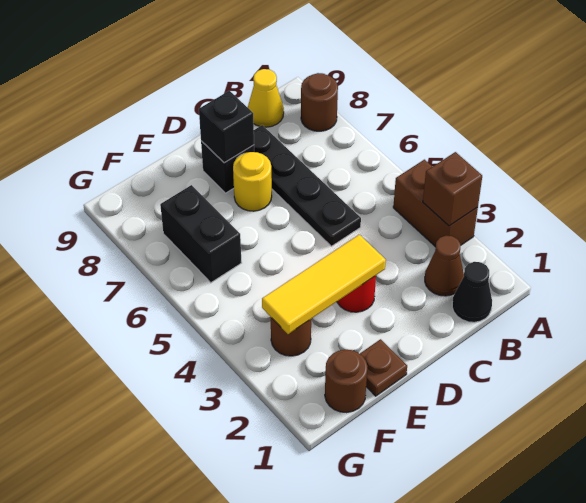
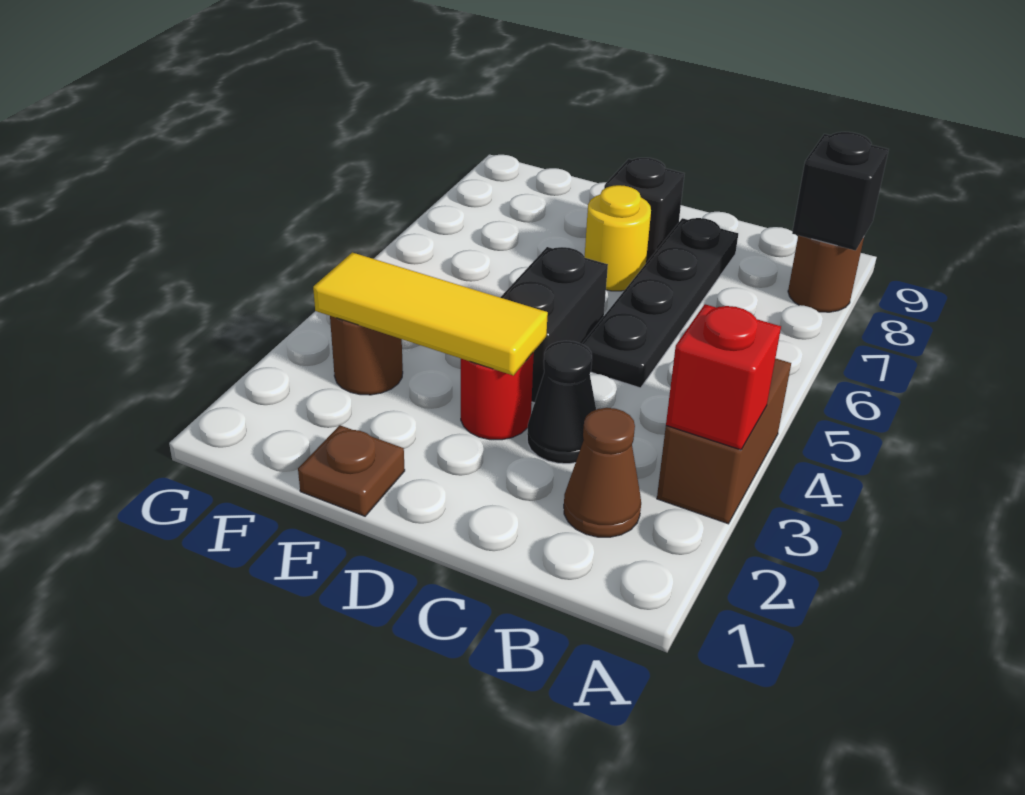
brown 1x1 brick [423,152,482,226] -> red 1x1 brick [666,304,781,450]
black 1x1 cone [452,262,492,322] -> black 1x1 cone moved to [527,341,596,464]
yellow 1x1 cone [248,69,284,127] -> none
black 1x1 brick [199,91,254,163] -> black 1x1 brick moved to [792,132,889,250]
brown 1x1 round brick [325,350,367,413] -> none
black 1x2 brick [160,185,242,283] -> black 1x2 brick moved to [500,247,608,403]

